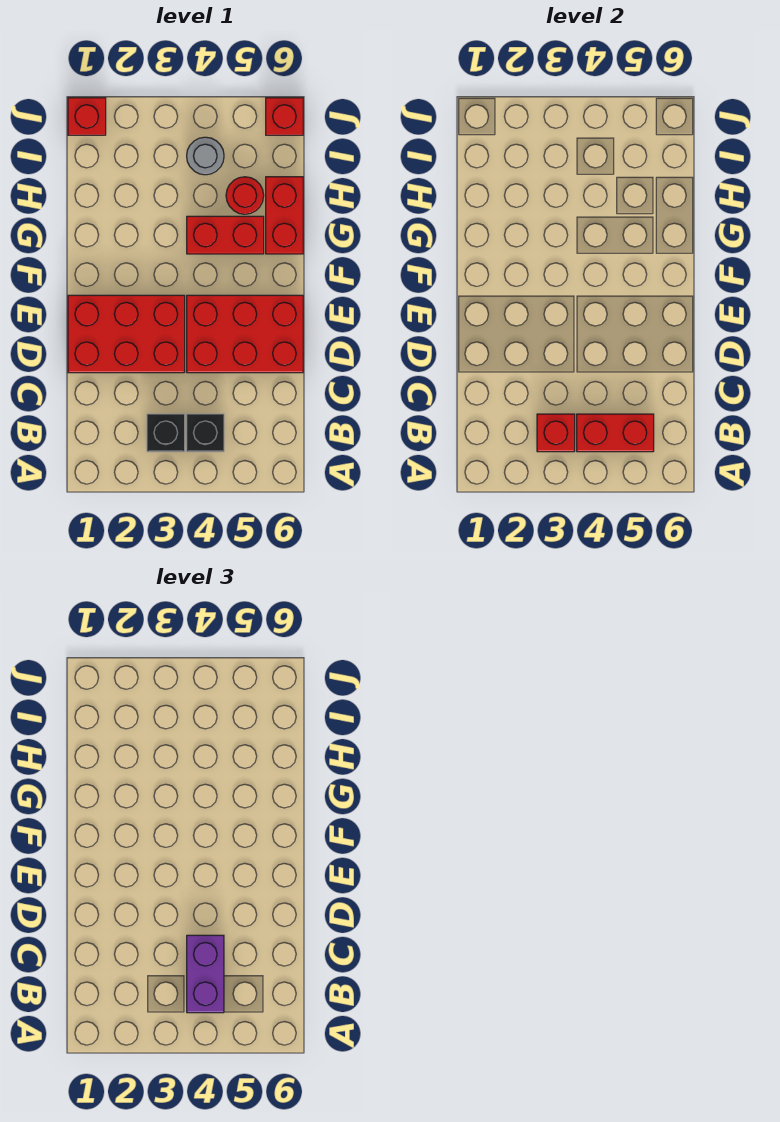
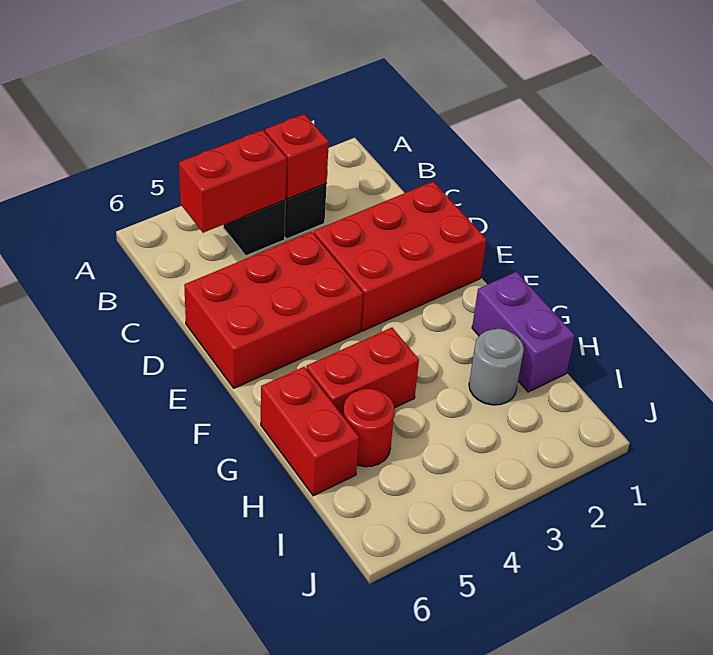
purple 1x2 brick [187,935,224,1013] -> purple 1x2 brick moved to [472,272,575,392]
grey 1x1 round brick [187,137,224,175] -> grey 1x1 round brick moved to [469,329,524,405]
red 1x1 brick [68,98,106,135] -> none
red 1x1 brick [266,98,303,135] -> none

